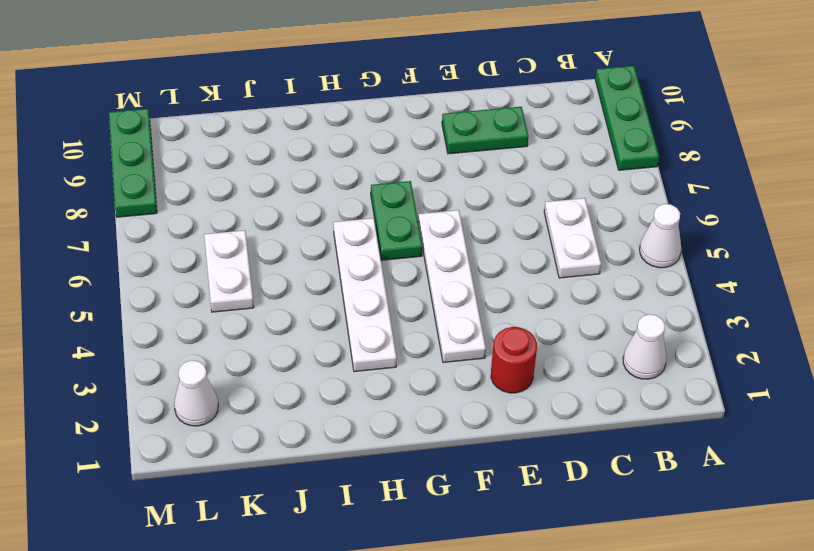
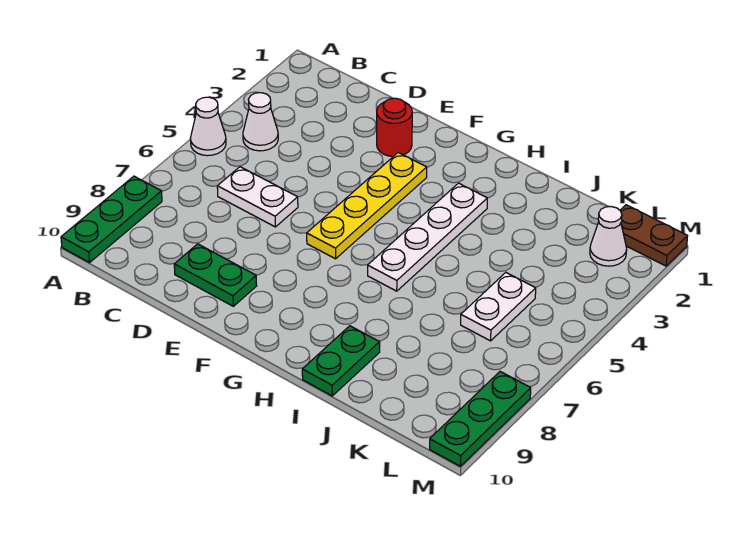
white 1x1 cone [623,314,667,379] -> white 1x1 cone moved to [243,93,278,151]
white 1x2 plate [544,198,601,278] -> white 1x2 plate turned to [217,167,298,227]
white 1x4 plate [418,210,486,362] -> yellow 1x4 plate [307,153,427,259]
green 1x2 plate [371,181,422,260] -> green 1x2 plate moved to [302,326,380,396]
none -> brown 1x2 plate [620,205,688,266]

